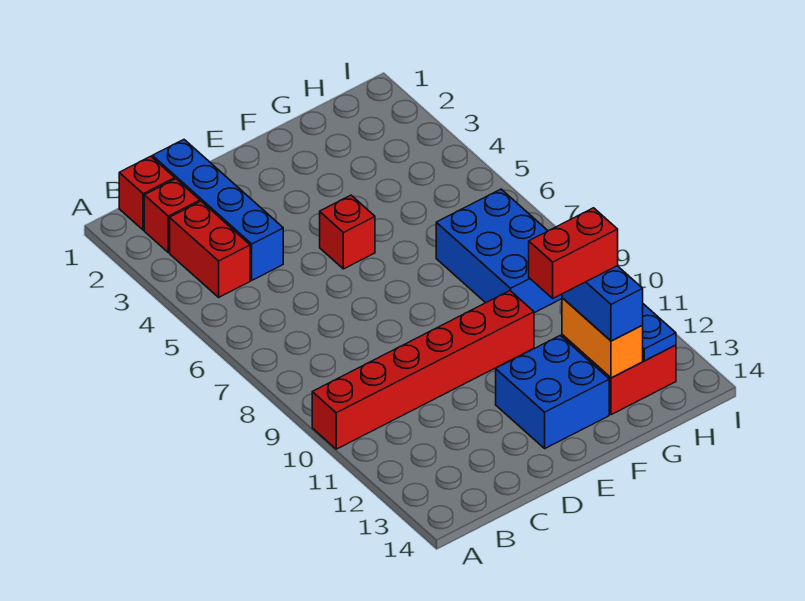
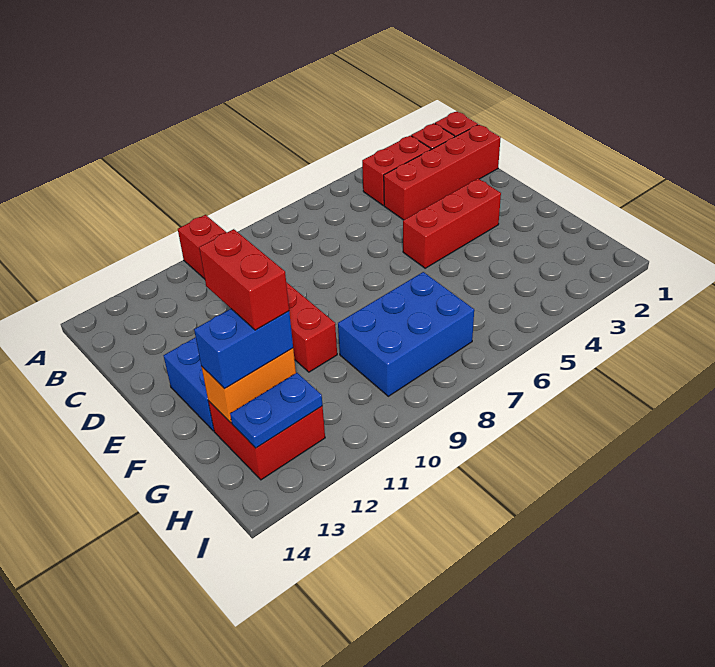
blue 1x4 brick [152,140,283,280] -> red 1x4 brick [384,124,501,220]
red 1x1 brick [320,195,375,269] -> red 1x3 brick [403,179,501,268]

